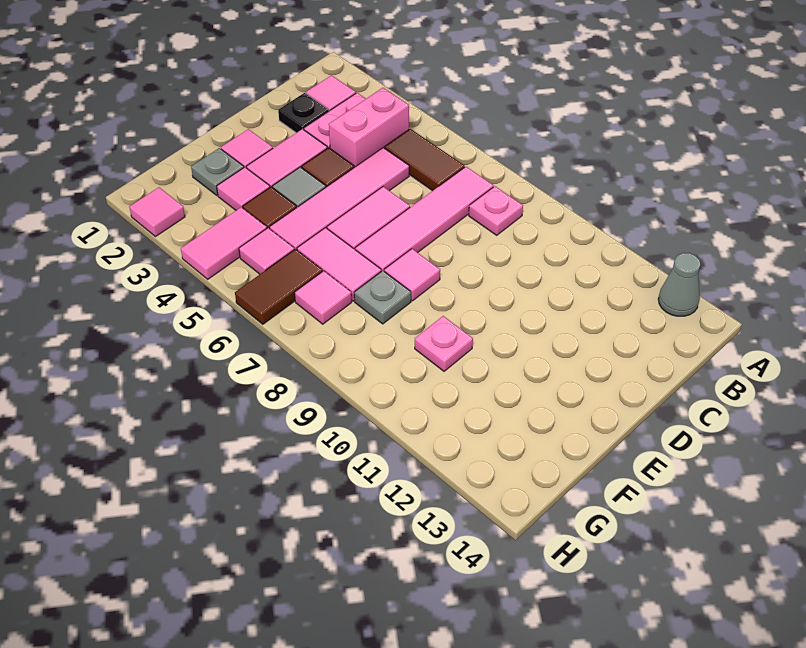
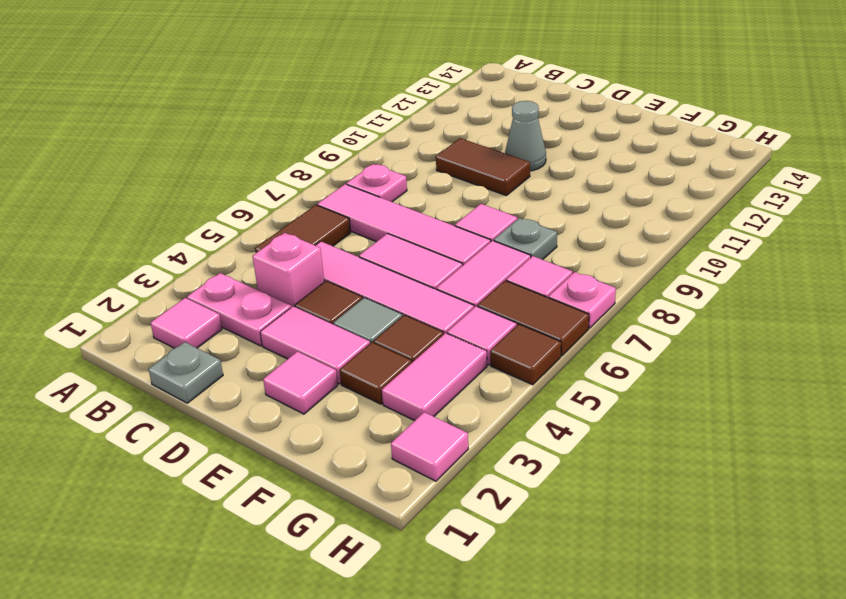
grey 1x1 cone [658,253,701,316] -> grey 1x1 cone moved to [505,101,546,171]
pink 1x2 brick [329,88,409,167] -> pink 1x1 brick [253,233,324,307]
black 1x1 plate [278,93,329,133] -> none
none -> brown 1x2 tile [436,138,530,195]
grey 1x1 plate [191,148,244,195] -> grey 1x1 plate moved to [148,342,223,403]
pink 1x1 tile [217,167,270,210] -> brown 1x1 tile [340,342,412,404]
pink 1x1 plate [415,316,473,371] -> pink 1x1 plate moved to [549,272,616,328]
pink 1x2 tile [181,207,267,279] -> pink 1x2 tile turned to [382,333,487,421]
none -> brown 1x1 tile [490,324,561,385]

